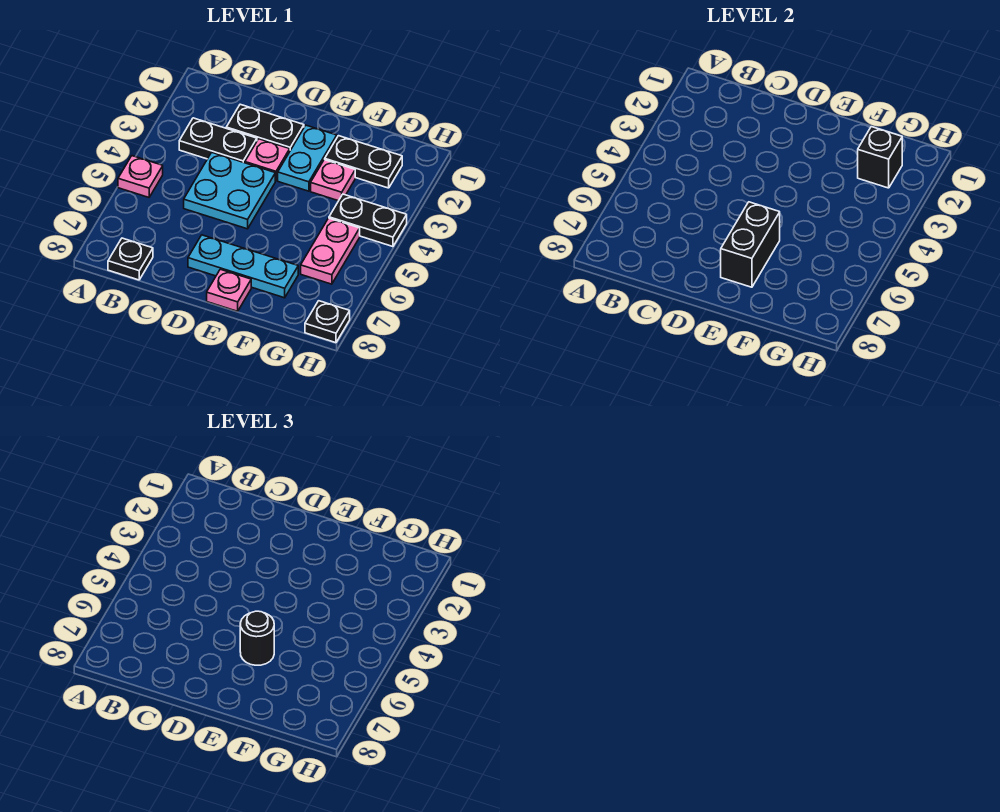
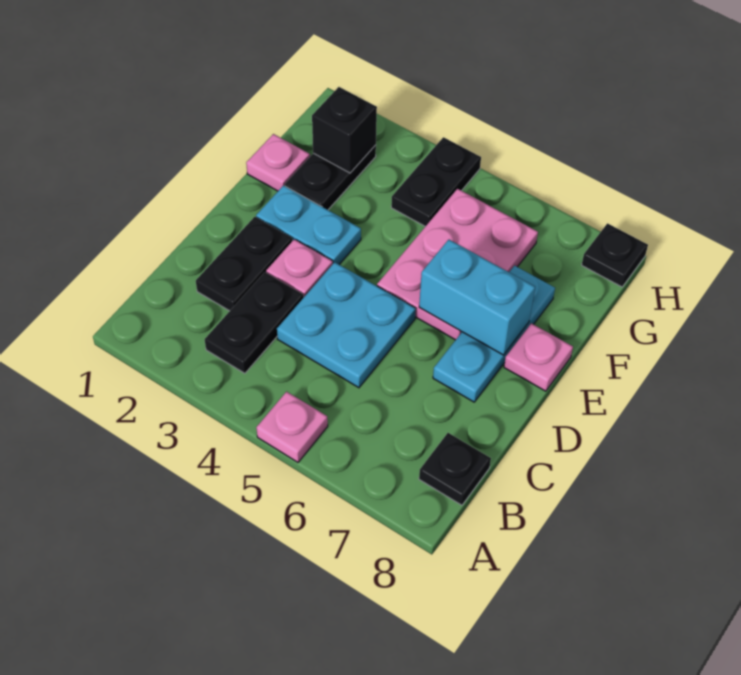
black 1x2 brick [721,202,780,287] -> cyan 1x2 brick [419,240,535,355]
black 1x1 round brick [240,611,274,665] -> none
pink 1x1 plate [311,160,355,201] -> pink 1x1 plate moved to [246,134,310,191]
pink 1x2 plate [301,218,360,284] -> pink 2x3 plate [377,189,538,340]

